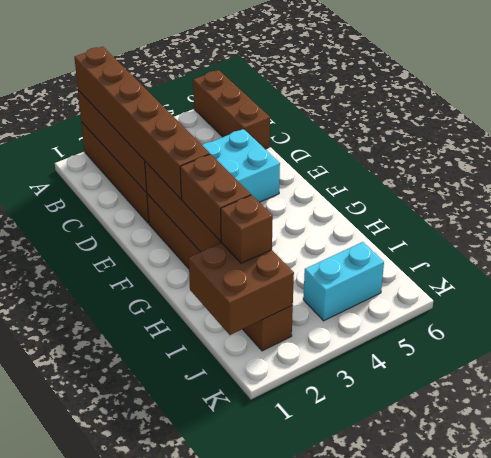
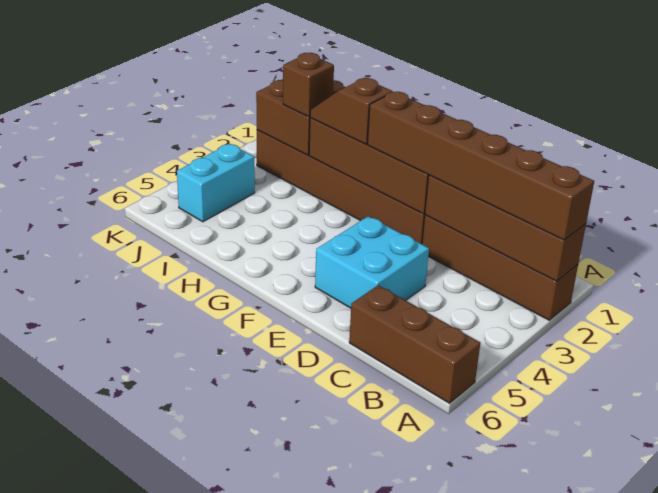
brown 1x2 brick [180,154,251,241] -> brown 1x2 slope [310,78,392,144]

